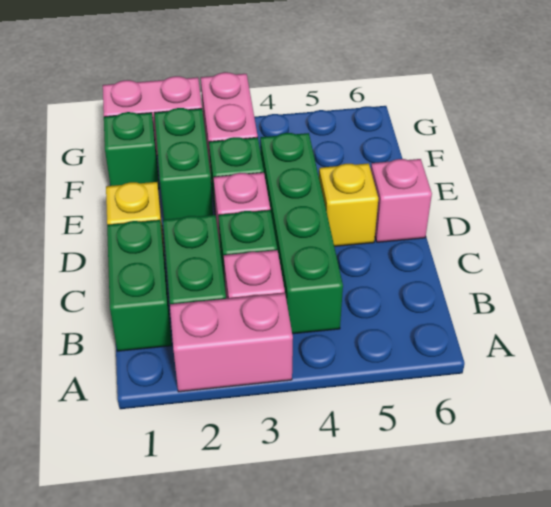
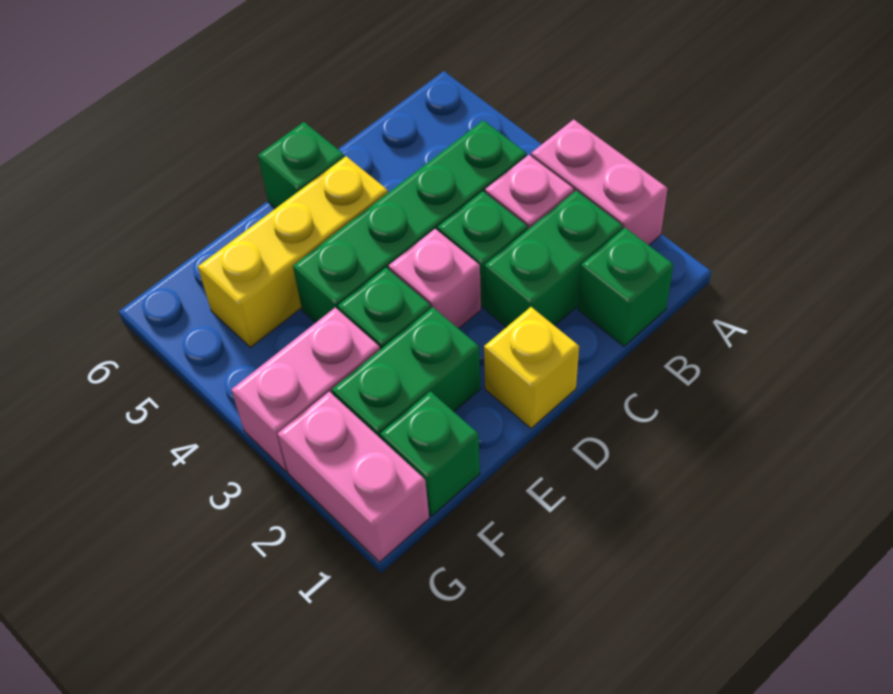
green 1x2 brick [107,220,172,351] -> green 1x1 brick [578,228,674,346]
yellow 1x1 brick [319,163,378,246] -> yellow 1x3 brick [198,156,388,347]
pink 1x1 brick [371,159,432,242] -> green 1x1 brick [258,122,344,209]

